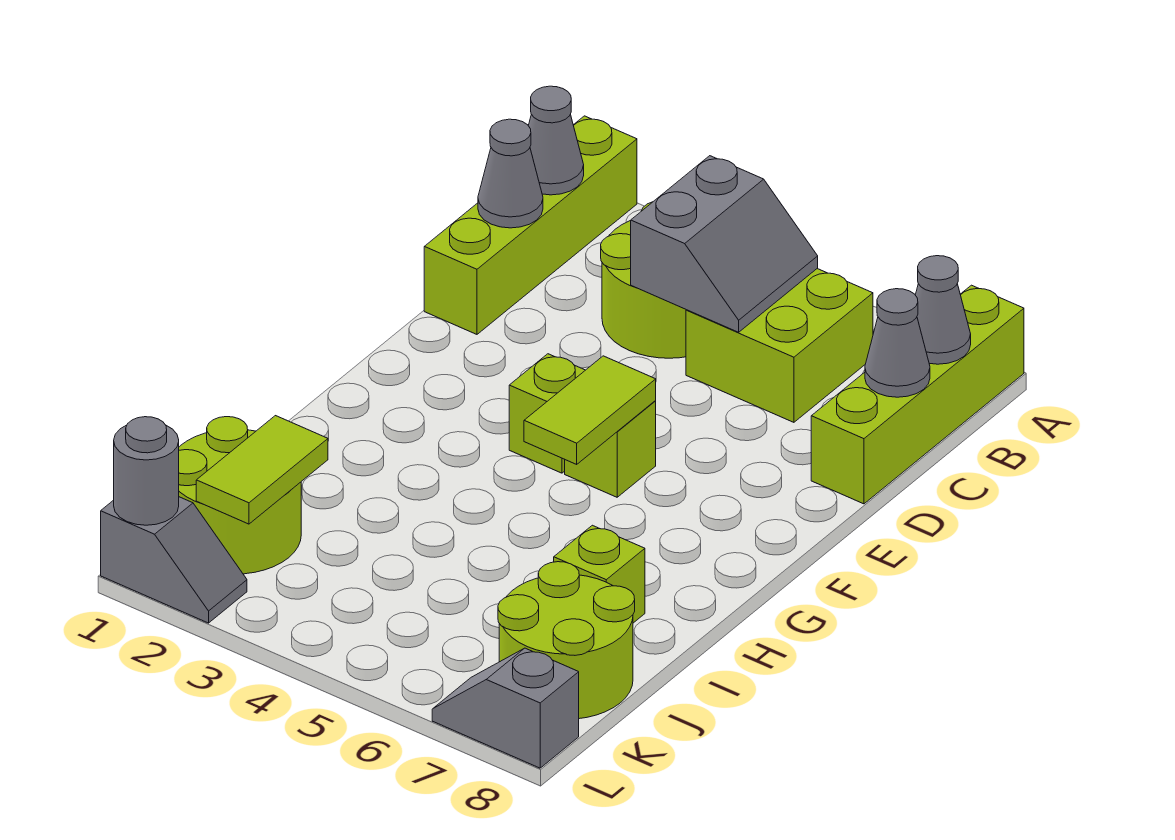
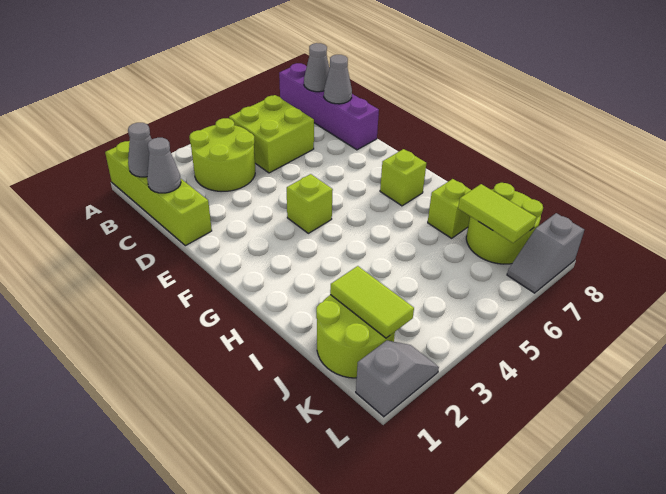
lime 1x4 brick [811,285,1024,504] -> purple 1x4 brick [279,63,379,150]
grey 2x2 slope [631,156,818,332] -> none
lime 1x1 brick [565,401,656,497] -> lime 1x1 brick moved to [380,149,426,206]
lime 1x2 tile [524,356,656,464] -> lime 1x2 tile moved to [458,184,537,243]
grey 1x1 round brick [114,417,179,525] -> none

